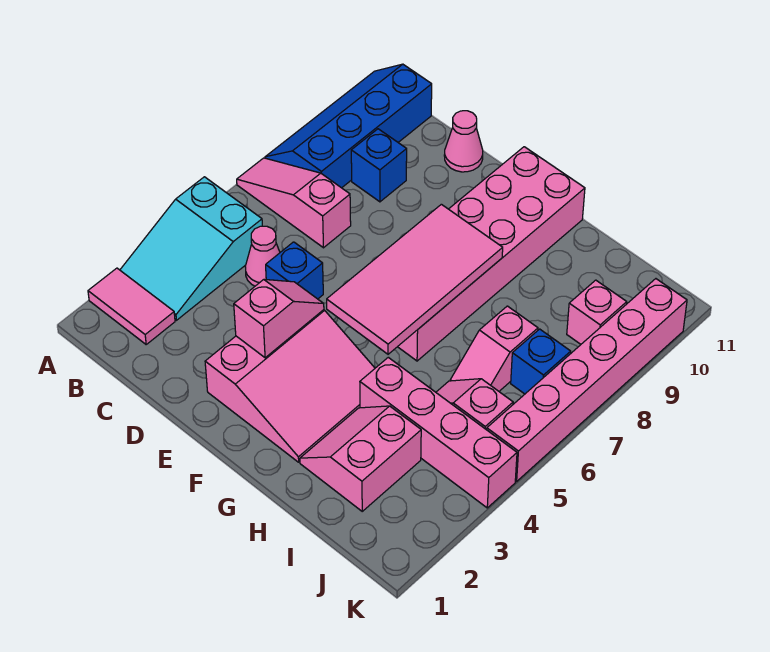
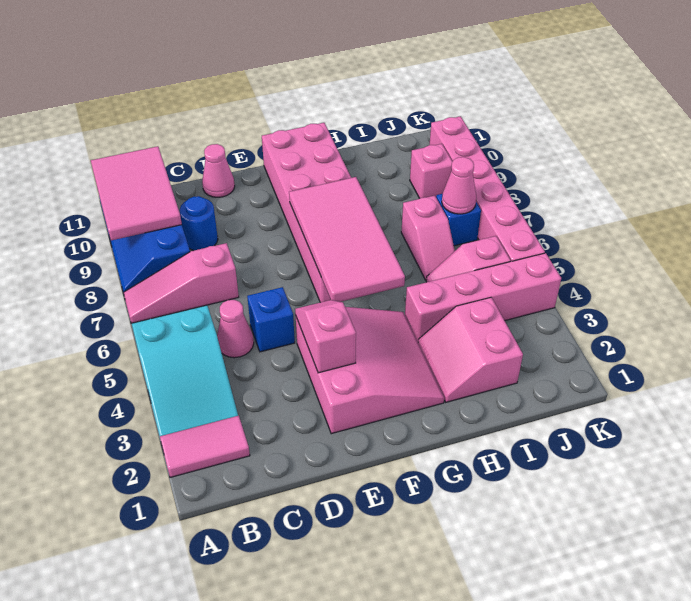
none -> pink 2x3 tile [91,146,182,240]
blue 1x1 brick [351,129,407,202] -> blue 1x1 round brick [180,196,218,251]
none -> pink 1x1 cone [442,157,476,214]

